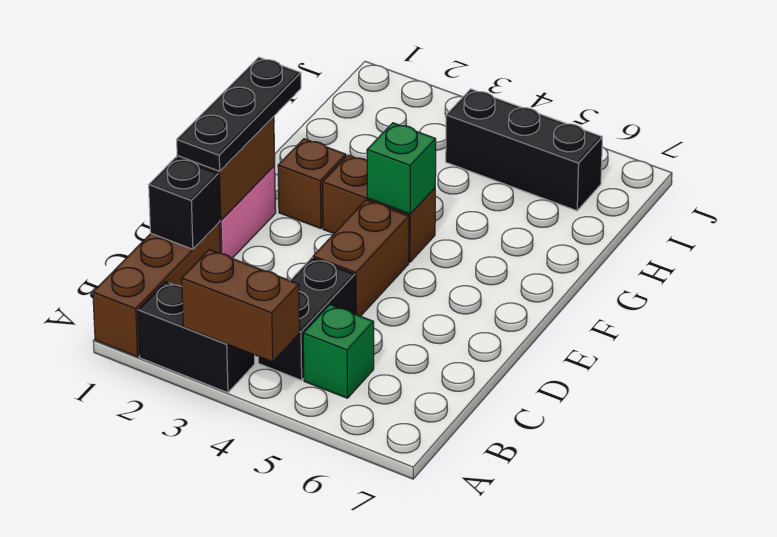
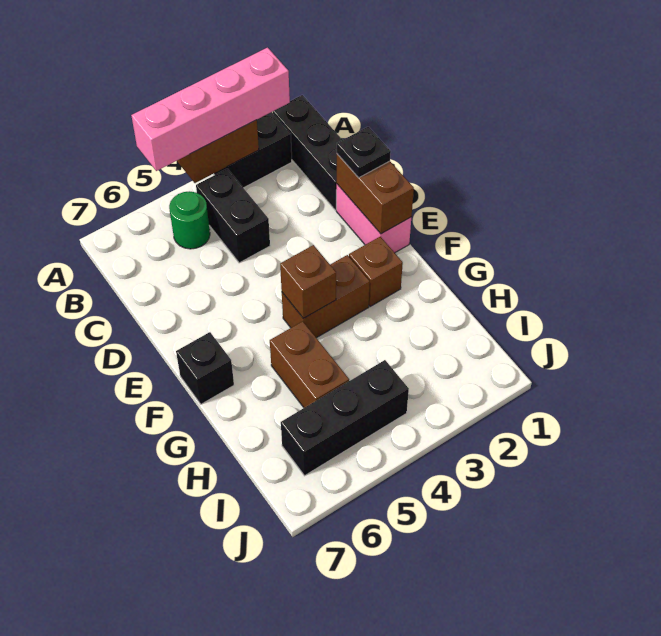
brown 1x3 brick [93,223,220,357] -> black 1x3 brick [273,95,342,210]
none -> pink 1x4 brick [131,48,290,171]
green 1x1 brick [303,305,374,398] -> green 1x1 round brick [169,191,210,249]
black 1x1 brick [149,157,220,249] -> black 1x1 brick moved to [176,332,234,404]
black 1x3 plate [177,57,301,171] -> black 1x1 plate [337,127,391,178]
brown 1x2 brick [313,200,409,316] -> brown 1x2 brick moved to [270,321,349,408]
green 1x1 brick [367,123,436,214] -> brown 1x1 brick [280,245,336,318]

